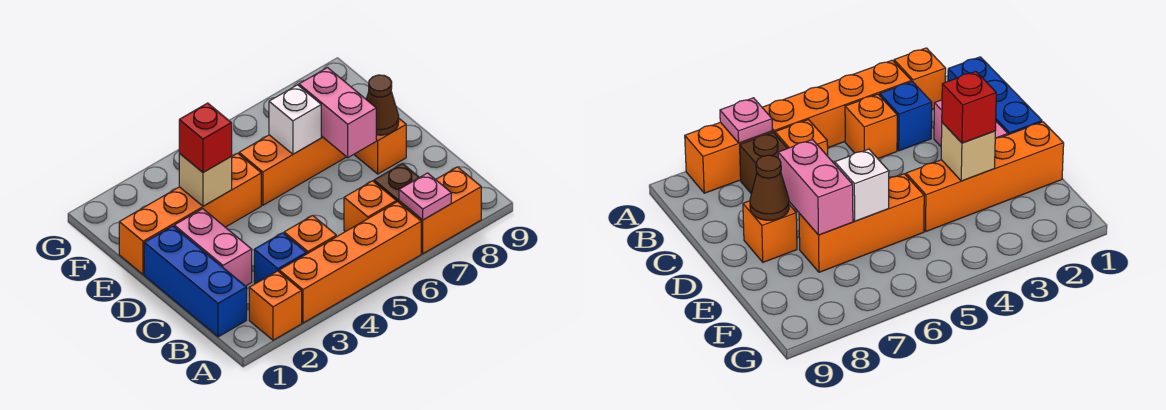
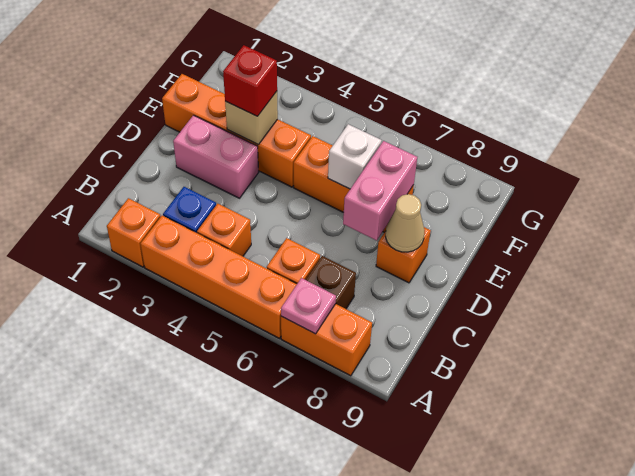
blue 1x3 brick [144,226,247,337] -> none
pink 1x2 brick [174,209,252,286] -> pink 1x2 brick turned to [173,115,259,198]
brown 1x1 cone [366,75,399,135] -> tan 1x1 cone [386,194,424,252]

